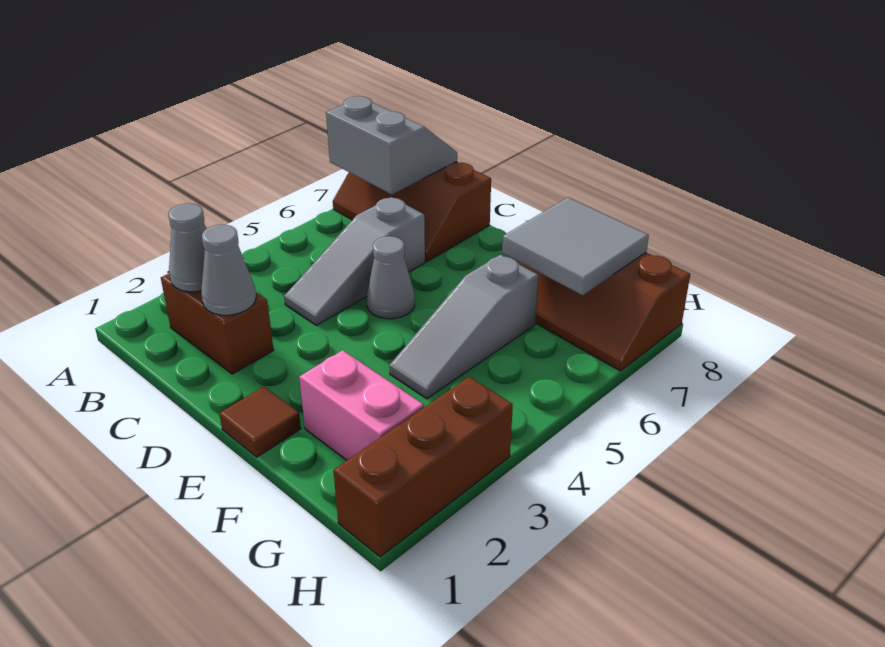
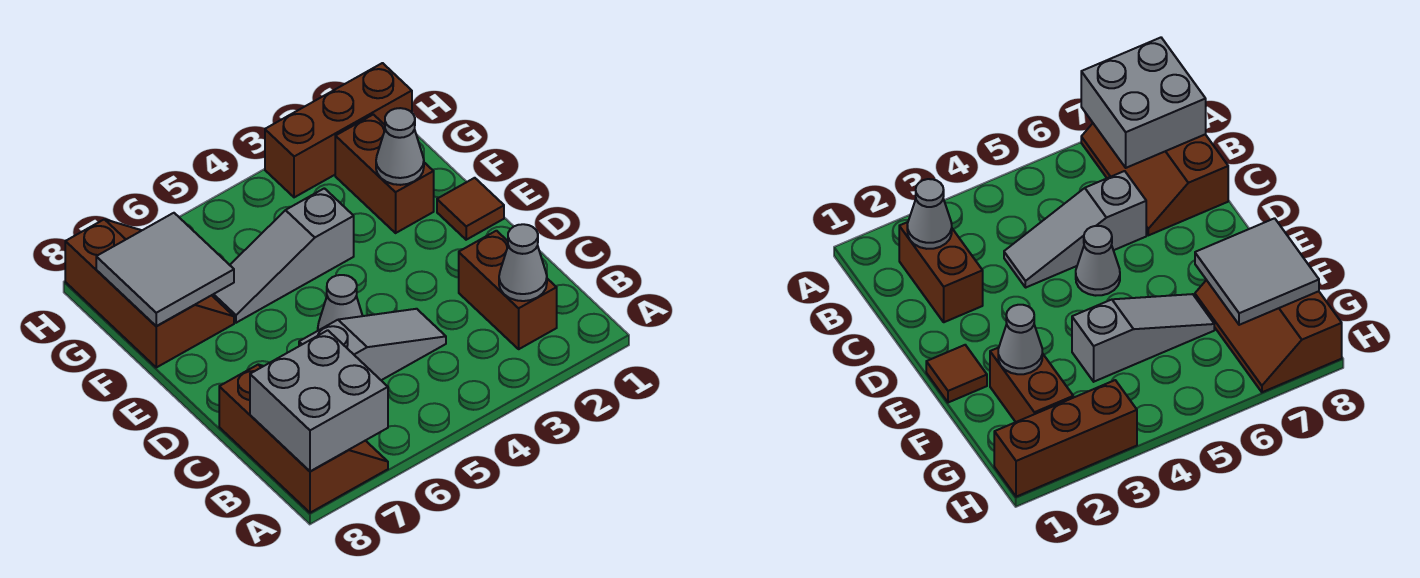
grey 2x2 slope [326,96,457,195] -> grey 2x2 brick [250,330,388,471]
grey 1x1 cone [201,225,256,315] -> grey 1x1 cone moved to [376,108,424,185]
pink 1x2 brick [299,350,424,460] -> brown 1x2 brick [335,114,434,233]
grey 1x3 slope [389,255,539,399] -> grey 1x3 slope turned to [212,188,354,323]

